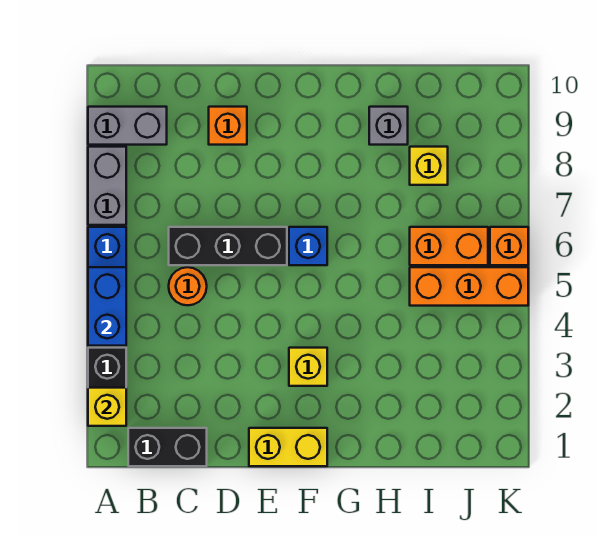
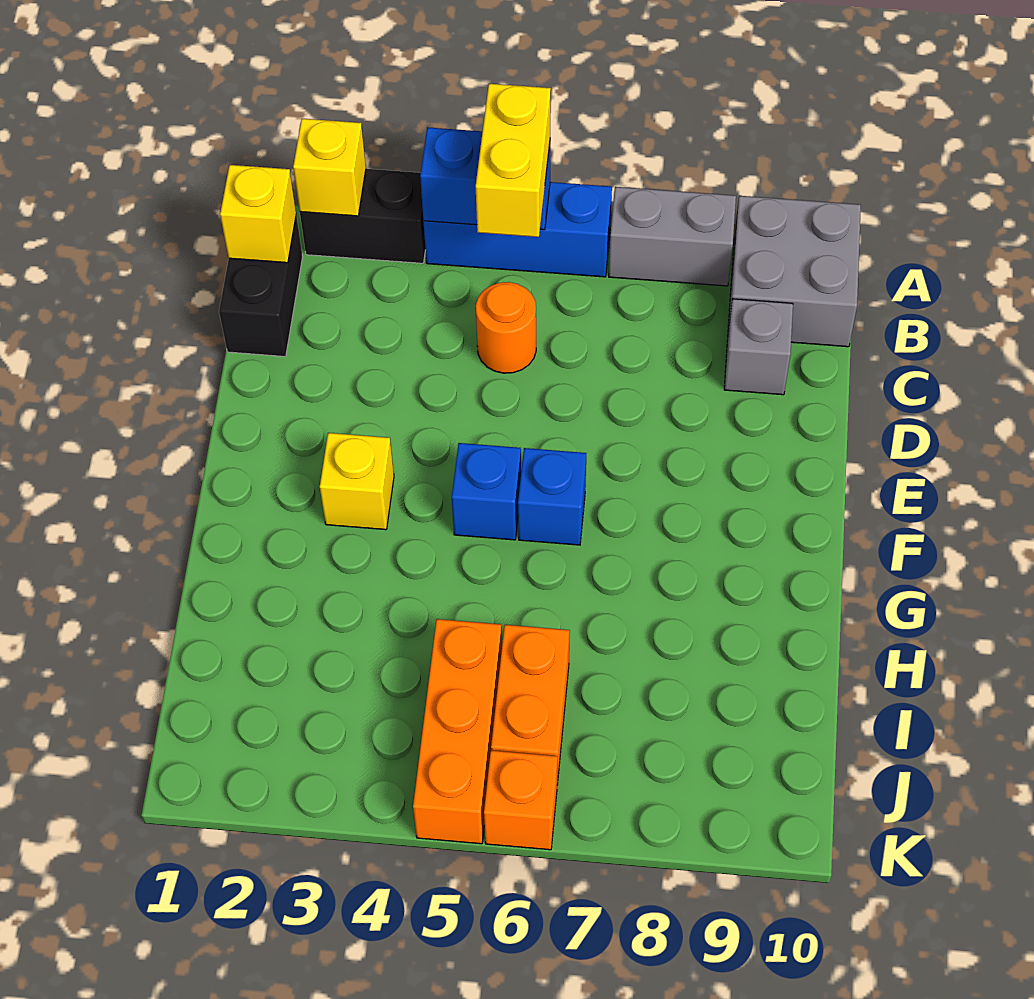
grey 1x2 brick [88,107,167,145] -> grey 2x2 brick [728,196,861,347]
black 1x3 brick [169,227,287,265] -> none
orange 1x1 brick [209,107,247,145] -> none
yellow 1x2 brick [249,428,327,466] -> yellow 1x2 brick moved to [476,84,551,237]
none -> blue 1x1 brick [452,443,521,540]
grey 1x1 brick [369,107,408,145] -> grey 1x1 brick moved to [724,299,793,395]
yellow 1x1 brick [410,147,448,185] -> yellow 1x1 brick moved to [220,165,296,263]

